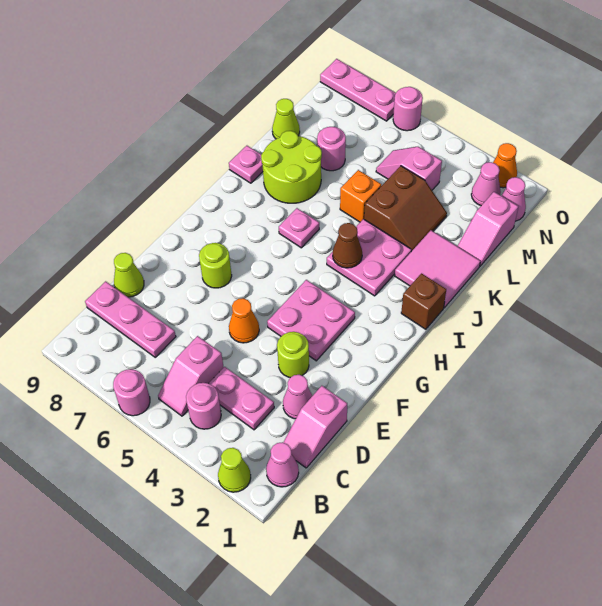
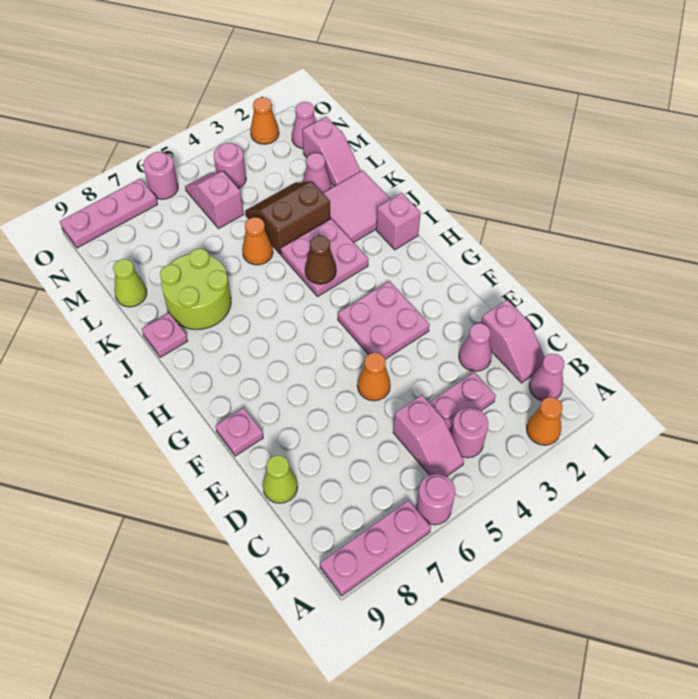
lime 1x1 cone [218,448,251,492] -> orange 1x1 cone [527,397,562,445]
pink 1x3 plate [85,281,176,357] -> pink 1x3 plate moved to [320,500,431,596]
lime 1x1 round brick [277,332,309,378] -> none
lime 1x1 round brick [199,243,232,288] -> none
brown 1x1 brick [401,273,446,329] -> pink 1x1 brick [376,193,421,250]
pink 1x1 plate [279,208,319,248] -> pink 1x1 plate moved to [215,408,263,456]
brown 2x2 slope [364,166,447,250] -> brown 2x2 slope turned to [245,182,330,254]
orange 1x1 brick [340,170,381,222] -> orange 1x1 cone [242,217,273,265]
pink 1x1 round brick [317,127,346,171] -> pink 1x1 round brick moved to [214,143,246,188]
pink 1x2 slope [376,147,442,190] -> pink 1x2 slope turned to [185,172,243,228]
pink 1x1 cone [471,162,501,206] -> pink 1x1 cone moved to [303,153,331,193]

